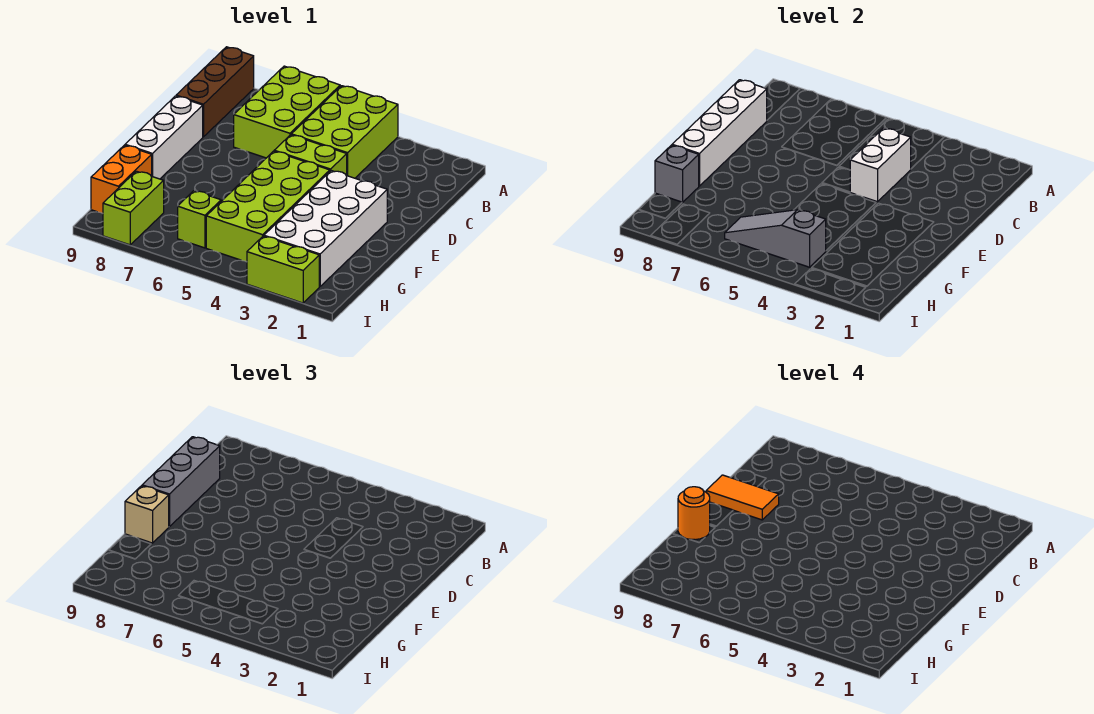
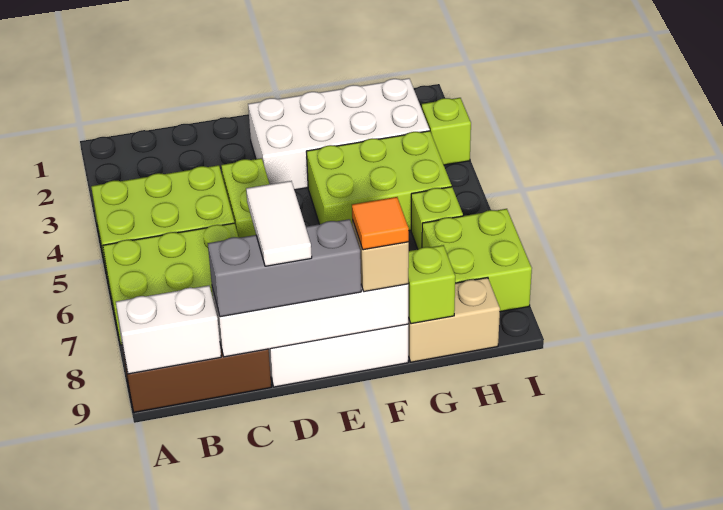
white 1x2 brick [850,128,911,202] -> white 1x2 brick moved to [116,286,221,374]
orange 1x2 tile [706,475,779,520] -> white 1x2 tile [246,181,312,266]
lime 2x4 brick [206,151,330,262] -> lime 2x3 brick [306,131,452,231]
orange 1x1 round brick [678,487,710,540] -> orange 1x1 tile [352,197,409,250]
orange 1x2 brick [91,145,152,213] -> tan 1x2 brick [408,278,500,362]
grey 1x1 brick [655,145,699,202] -> lime 1x1 brick [408,245,455,324]
grey 1x3 slope [725,210,826,267] -> none
lime 1x2 brick [103,171,164,245] -> lime 2x2 brick [422,209,532,312]
lime 1x2 brick [247,236,319,303] -> lime 1x1 brick [422,98,471,165]

